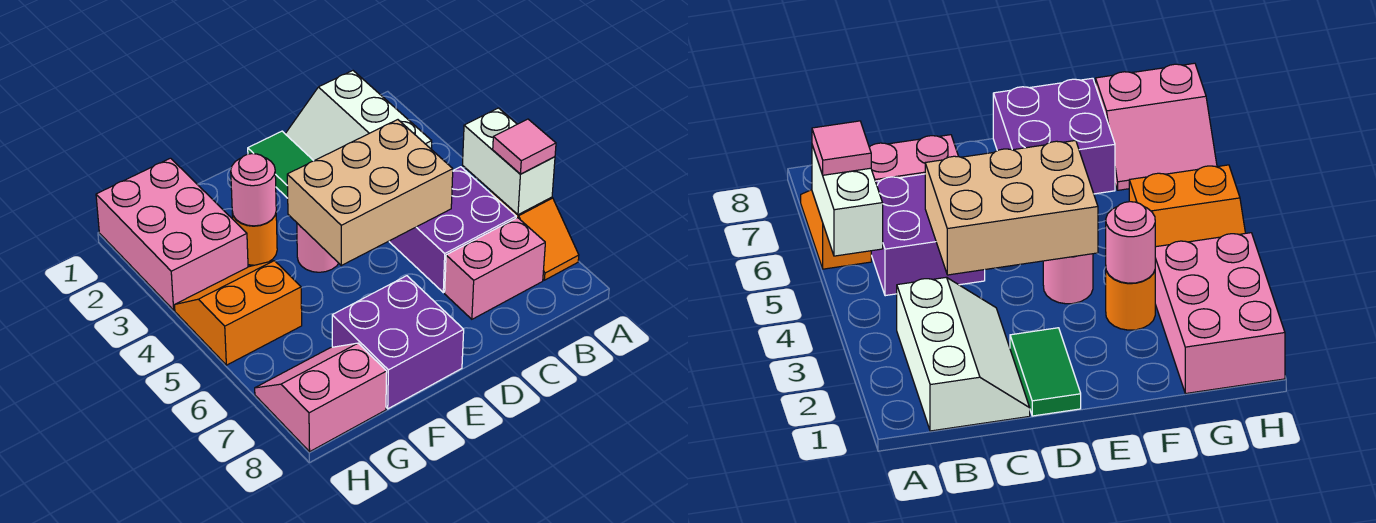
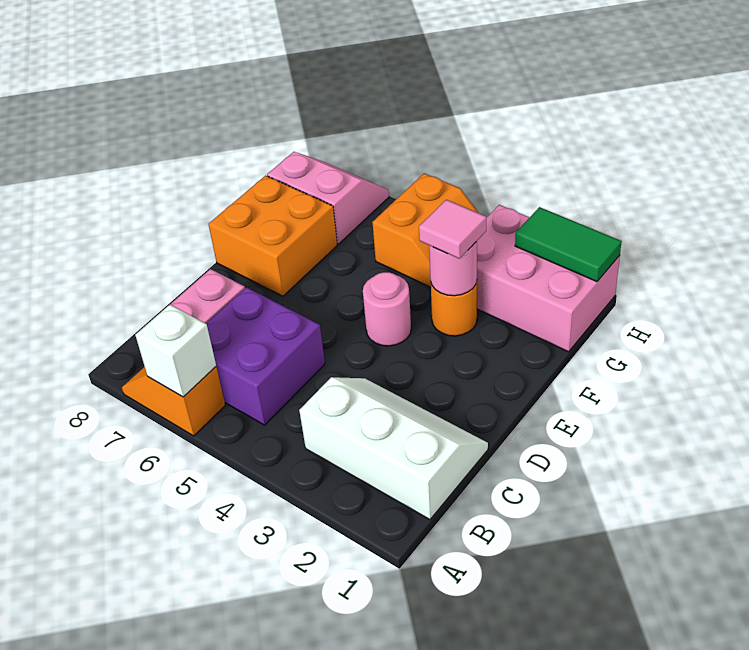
white 1x2 brick [463,108,555,215] -> white 1x1 brick [135,305,216,397]
pink 1x1 tile [493,119,556,174] -> pink 1x1 tile moved to [419,200,486,259]
tan 2x3 brick [287,120,453,265] -> none
green 1x2 tile [248,131,313,198] -> green 1x2 tile moved to [515,207,622,282]
purple 2x2 brick [332,276,464,409] -> orange 2x2 brick [209,176,337,296]
pink 2x2 slope [255,343,387,452] -> pink 2x2 slope turned to [267,152,389,244]

